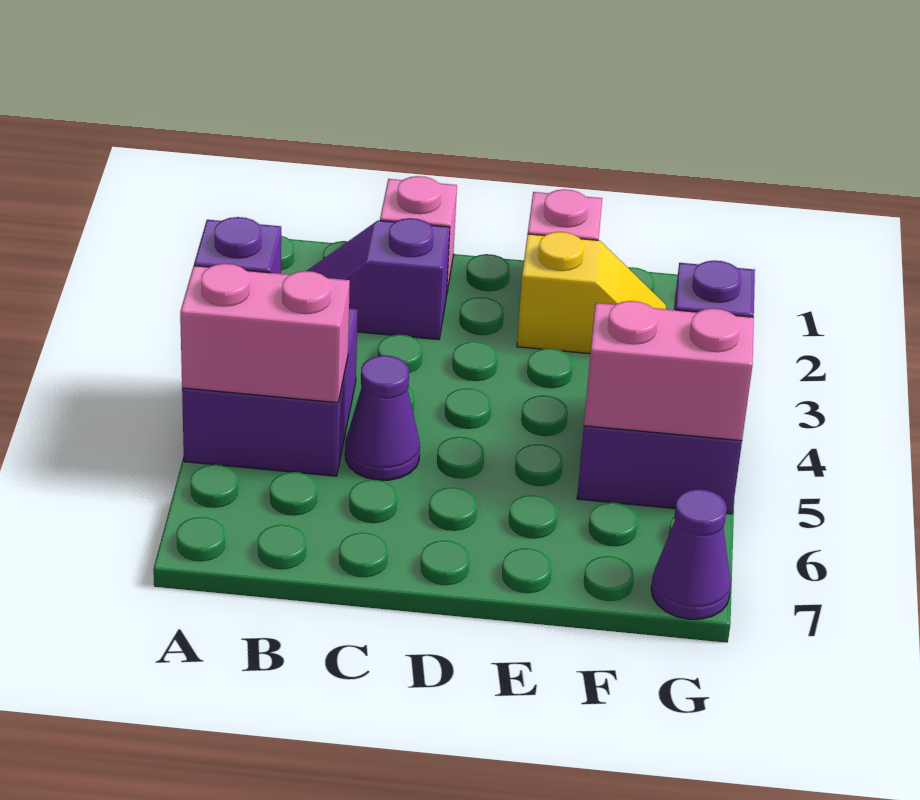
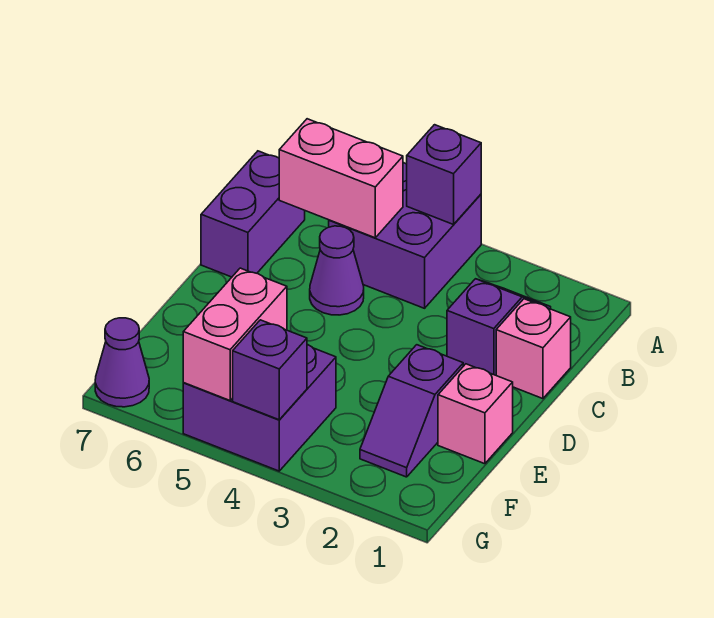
pink 1x2 brick [180,264,350,403] -> pink 1x2 brick turned to [279,119,403,238]
none -> purple 1x2 brick [201,151,305,277]
yellow 1x2 slope [517,232,666,354] -> purple 1x2 slope [360,345,463,477]

